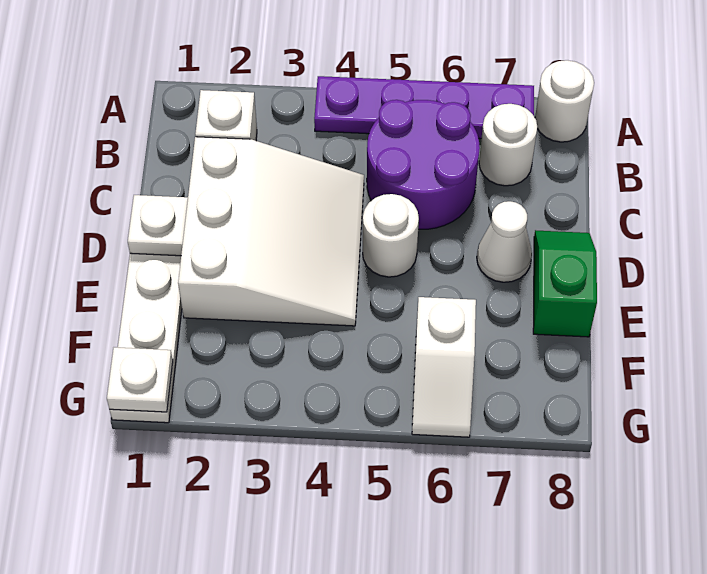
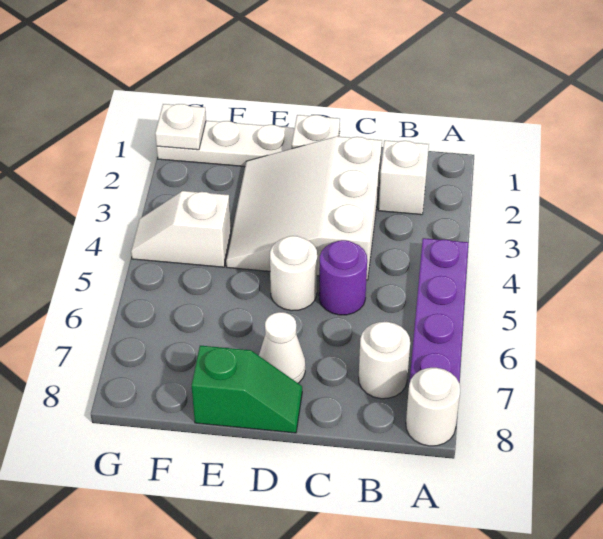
purple 2x2 round brick [367,100,480,229] -> purple 1x1 round brick [319,240,367,315]
white 3x3 slope [178,137,364,326] -> white 3x3 slope turned to [226,136,382,280]
white 1x2 slope [412,297,476,437] -> white 1x2 slope moved to [131,191,231,267]

